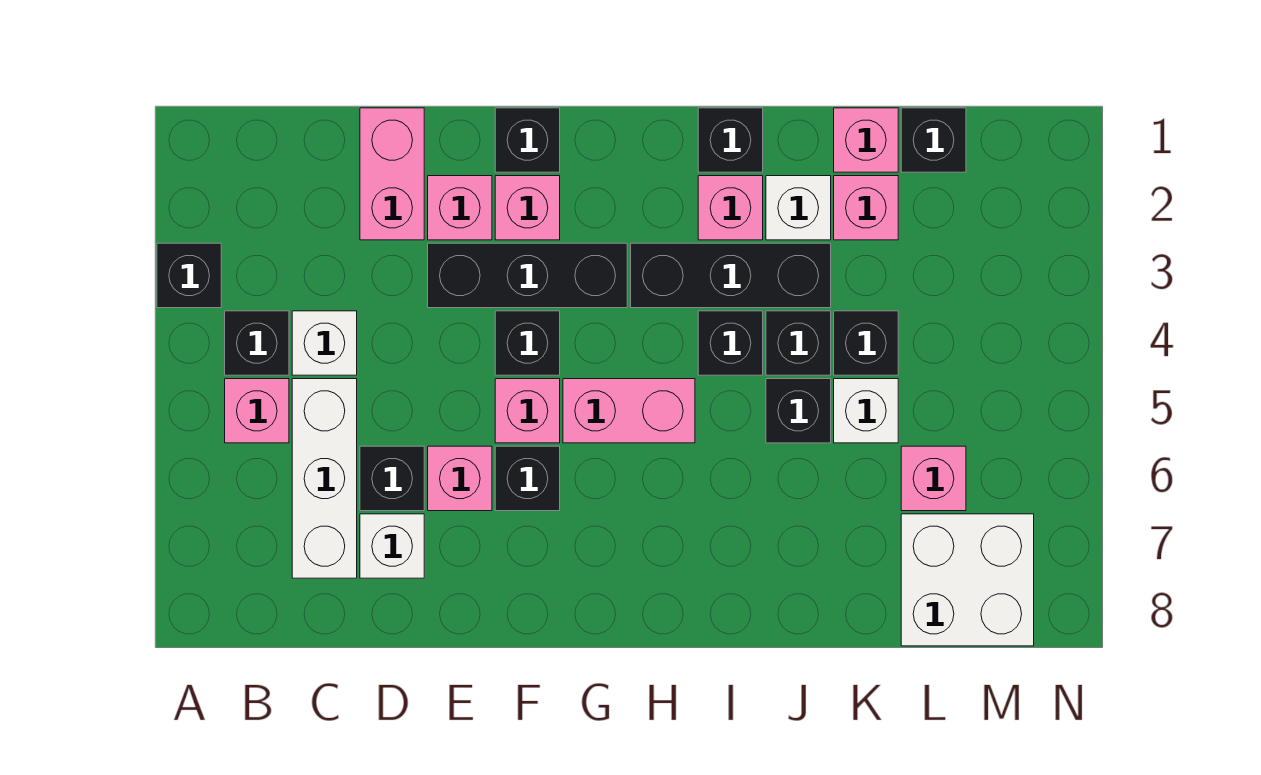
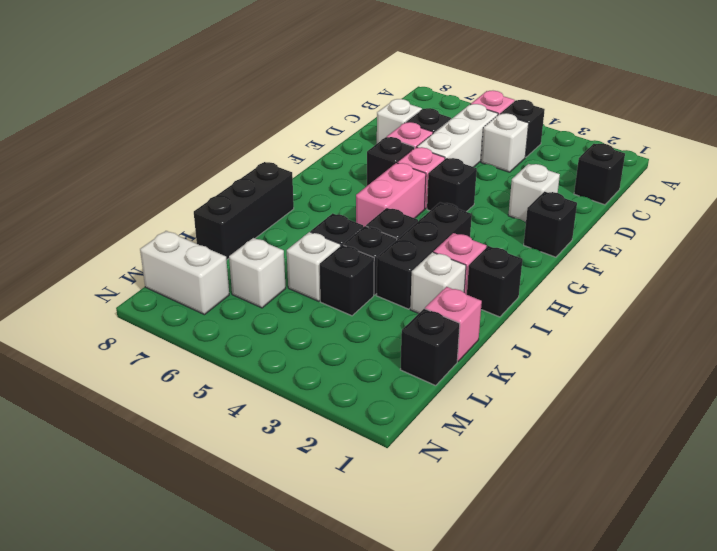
black 1x1 brick [157,243,221,308] -> black 1x1 brick moved to [574,144,625,205]
white 1x3 brick [292,379,357,578] -> white 1x3 brick turned to [417,104,498,167]
pink 1x2 brick [360,108,424,240] -> none
pink 1x1 brick [428,176,492,240] -> white 1x1 brick [508,164,560,222]
black 1x3 brick [428,243,627,308] -> black 1x3 brick moved to [194,162,294,260]
pink 1x1 brick [495,176,560,240] -> none
pink 1x1 brick [834,176,898,240] -> none
pink 1x1 brick [901,446,966,511] -> white 1x1 brick [229,238,286,308]
white 2x2 brick [901,514,1034,646] -> white 1x2 brick [140,231,229,315]

